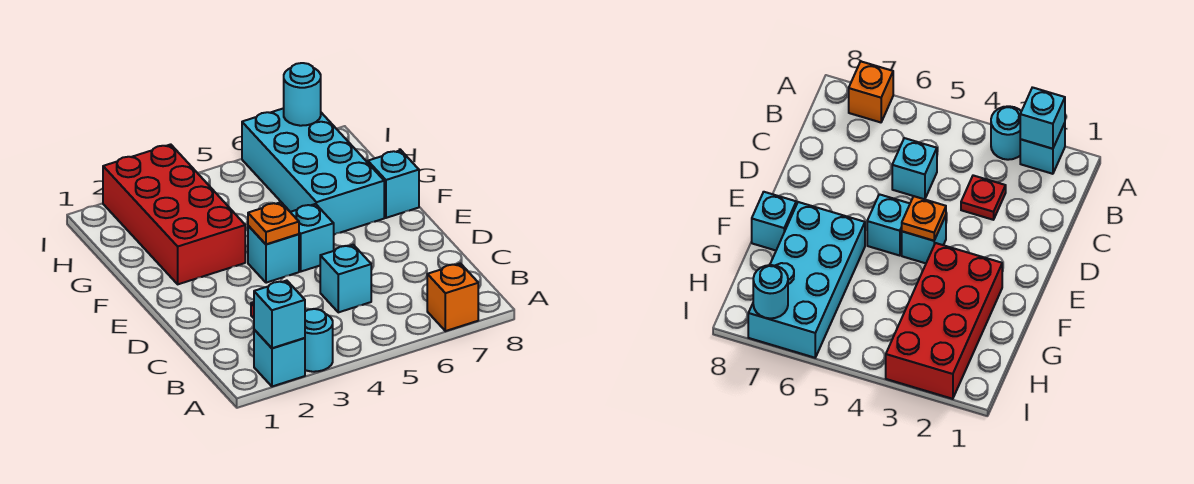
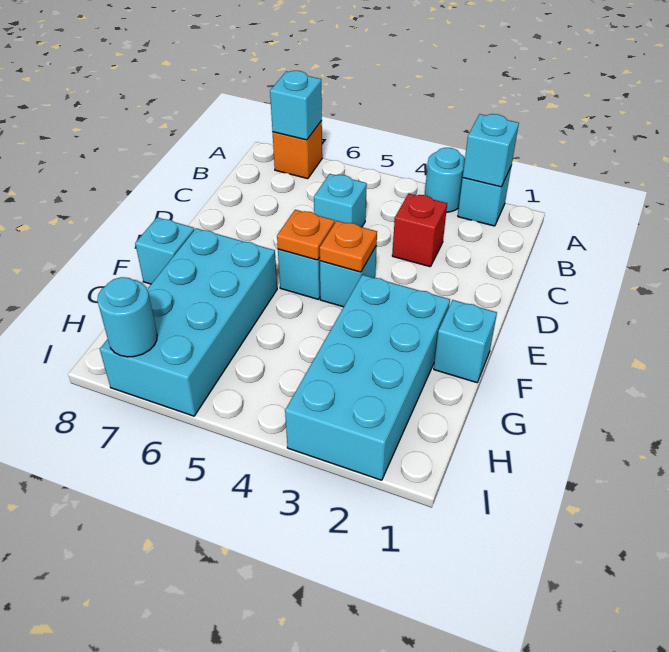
none -> cyan 1x1 brick [270,71,322,140]
red 1x1 plate [961,175,1006,220] -> red 1x1 brick [392,194,447,267]
none -> orange 1x1 plate [277,210,335,260]
none -> cyan 1x1 brick [434,300,497,383]
red 2x4 brick [103,144,245,284] -> cyan 2x4 brick [285,275,450,480]

